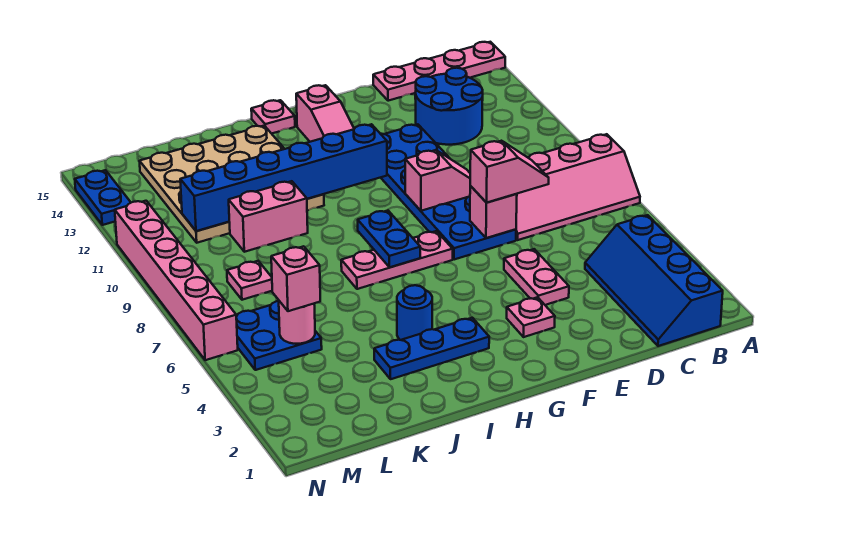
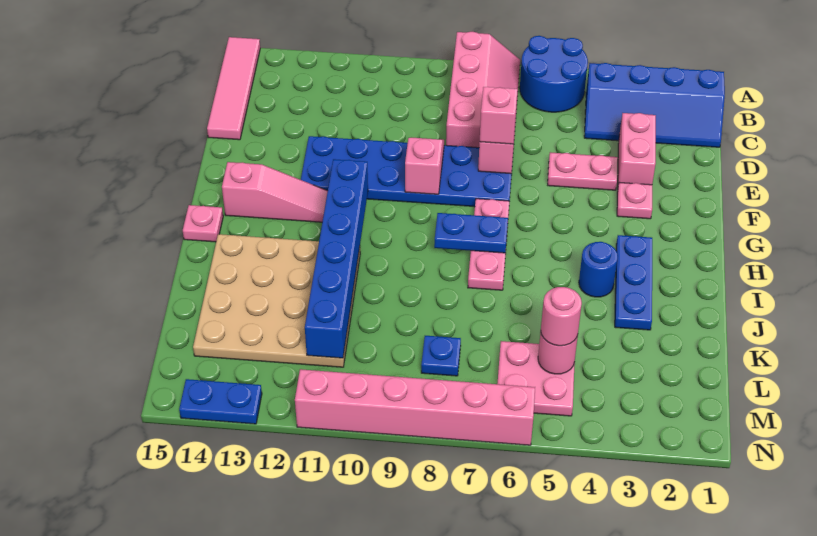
pink 1x4 plate [373,42,505,101] -> pink 1x4 tile [207,37,260,140]
blue 2x2 round brick [415,68,483,145] -> blue 2x2 round brick moved to [520,36,588,112]
pink 1x2 brick [229,181,308,252] -> pink 1x2 brick moved to [618,113,656,185]
blue 2x2 plate [236,301,322,370] -> pink 2x2 plate [497,341,575,416]
pink 1x1 brick [271,246,320,311] -> pink 1x1 round brick [541,287,582,346]
pink 1x1 plate [227,261,272,300] -> blue 1x1 plate [421,336,461,376]

